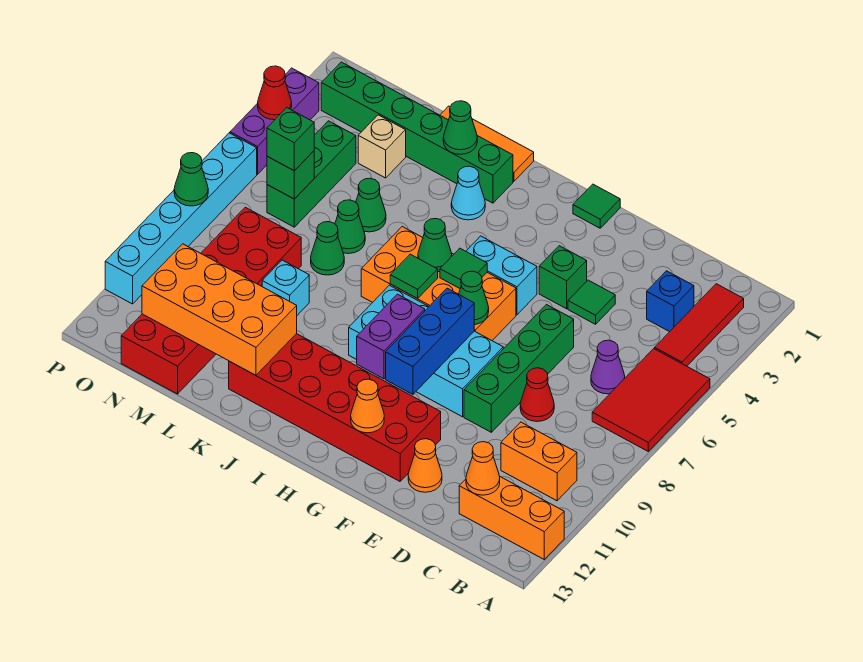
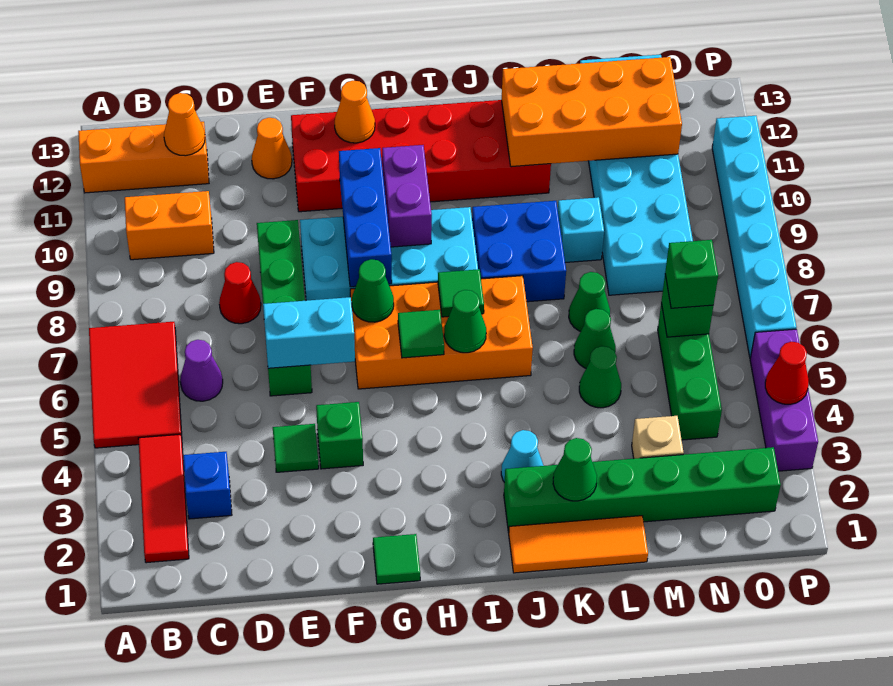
cyan 1x2 brick [466,236,537,315] -> cyan 1x2 brick moved to [263,297,355,368]
none -> blue 2x2 brick [472,201,566,302]
red 2x6 brick [121,207,301,394] -> cyan 2x6 brick [580,55,693,295]
green 1x1 cone [174,153,208,206] -> none

